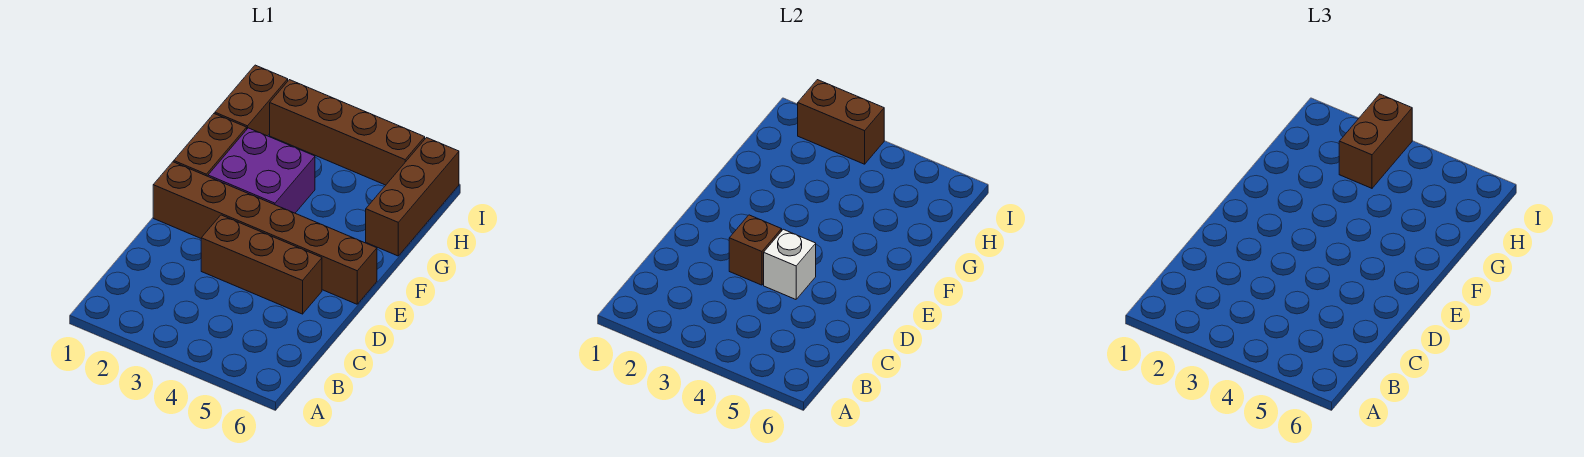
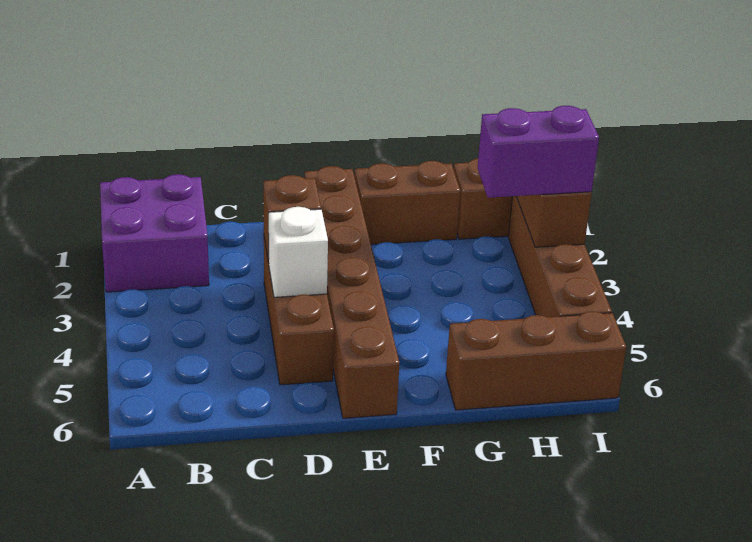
purple 2x2 brick [208,128,315,213] -> purple 2x2 brick moved to [100,174,209,292]
brown 1x2 brick [1339,94,1412,188] -> purple 1x2 brick [478,106,599,198]

